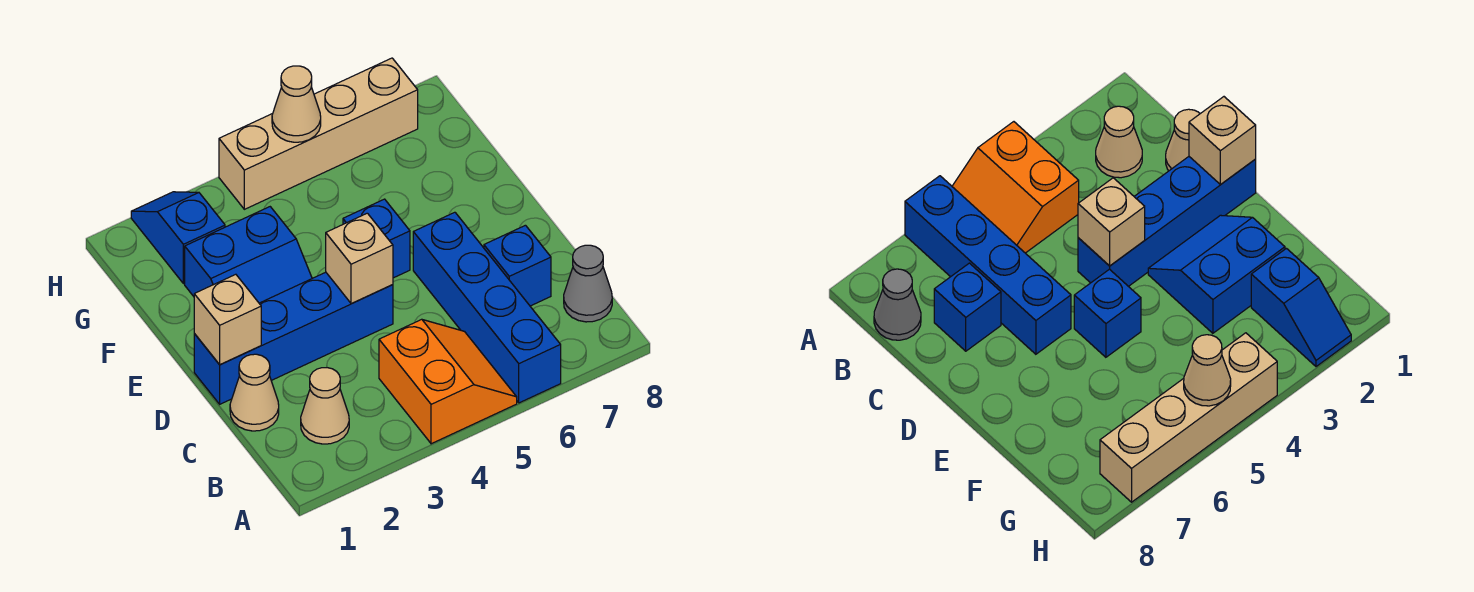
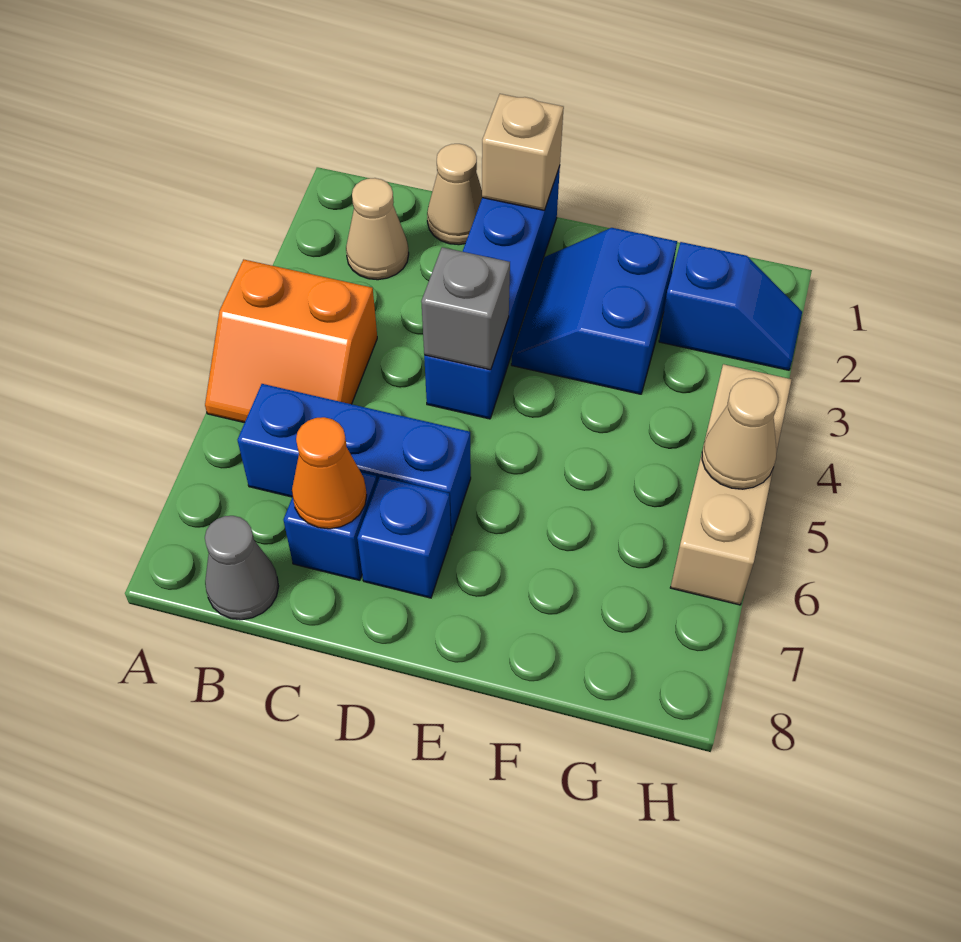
blue 1x4 brick [413,212,561,403] -> blue 1x3 brick [237,384,471,535]
none -> orange 1x1 cone [292,417,367,529]
tan 1x1 brick [326,213,393,304] -> grey 1x1 brick [421,247,510,370]
blue 1x1 brick [343,199,410,278] -> blue 1x1 brick moved to [357,477,451,598]
tan 1x4 brick [219,58,418,209] -> tan 1x3 brick [670,364,792,605]

